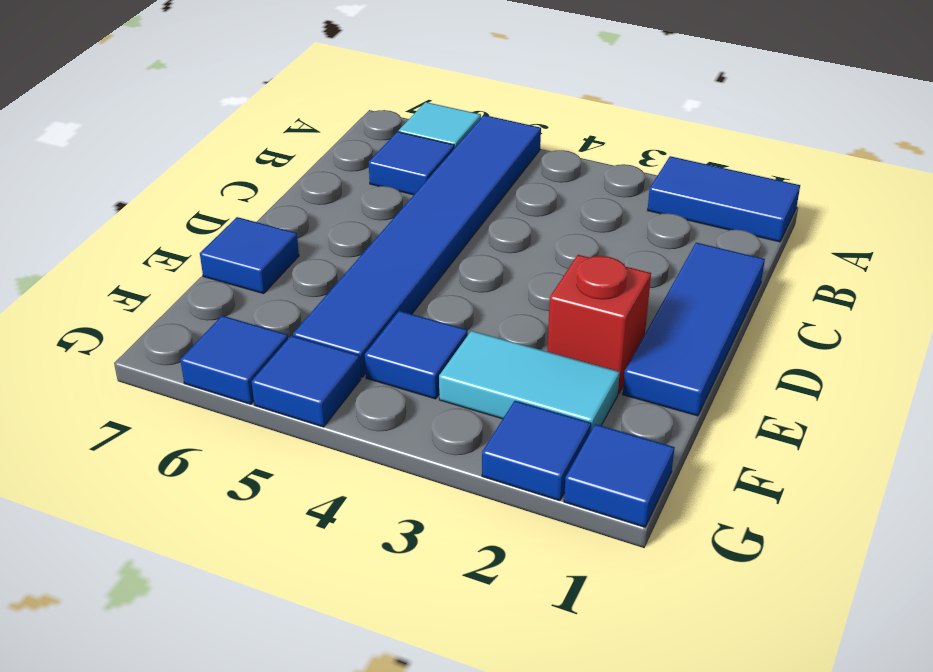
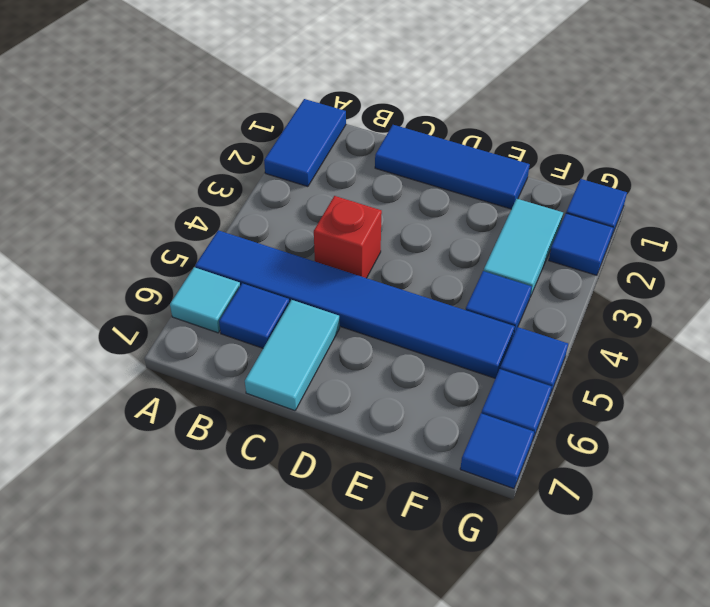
none -> cyan 1x2 tile [245,300,340,411]
red 1x1 brick [547,255,651,394] -> red 1x1 brick moved to [314,196,382,278]
blue 1x1 tile [200,217,299,294] -> blue 1x1 tile moved to [460,413,534,489]

